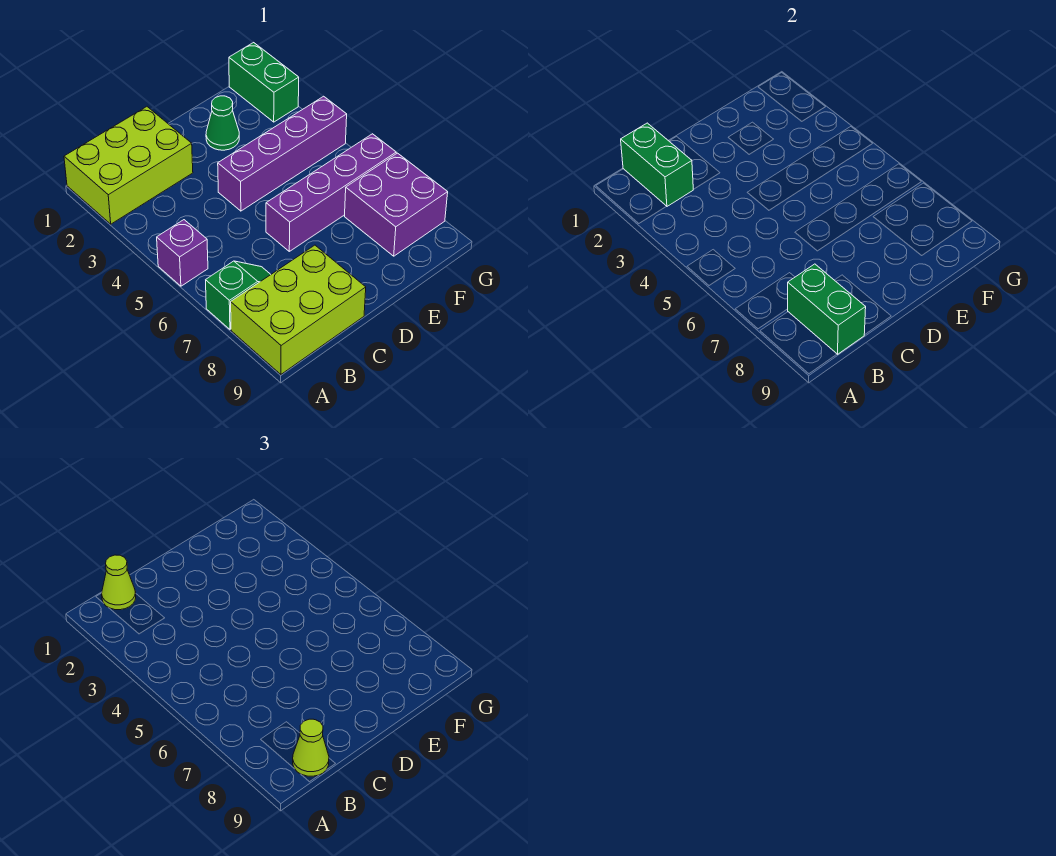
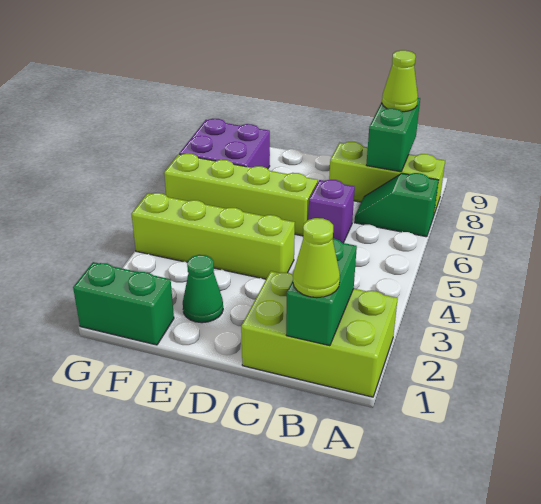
purple 1x1 brick [157,220,208,286] -> purple 1x1 brick moved to [308,180,355,243]
lime 2x3 brick [231,245,366,374] -> lime 1x3 brick [329,142,445,214]
purple 1x4 brick [218,96,347,211] -> lime 1x4 brick [132,193,295,279]
purple 1x4 brick [266,134,396,251] -> lime 1x4 brick [164,153,318,236]
green 1x2 brick [229,43,299,122] -> green 1x2 brick turned to [73,262,174,345]

